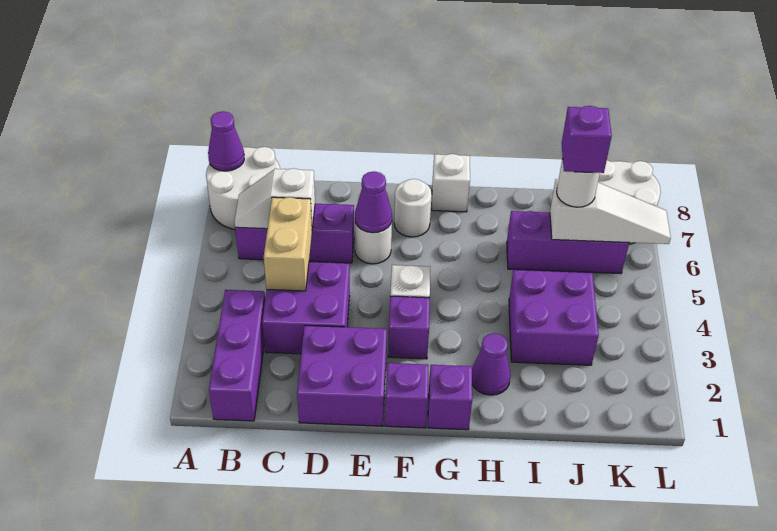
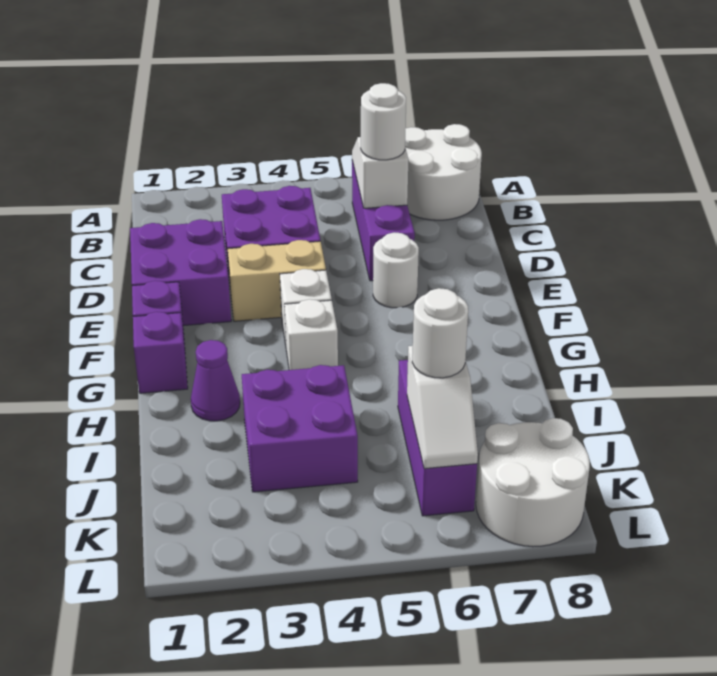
purple 1x1 cone [208,111,244,171] -> none
purple 1x3 brick [209,290,265,421] -> none
tan 1x2 brick [264,197,312,291] -> tan 1x2 brick moved to [228,240,326,321]
purple 1x1 cone [355,171,392,233] -> none
purple 1x1 brick [388,296,430,359] -> none
white 1x1 round brick [394,179,432,237] -> white 1x1 round brick moved to [361,83,406,160]
white 1x1 brick [432,154,470,212] -> white 1x1 brick moved to [284,299,338,370]
white 1x3 slope [550,179,671,244] -> white 1x2 slope [407,346,478,469]
purple 1x1 brick [562,106,612,173] -> none

